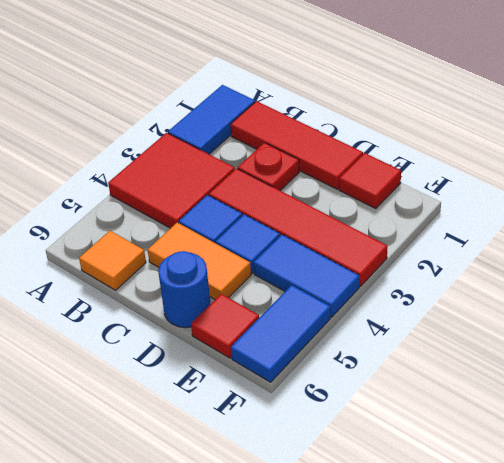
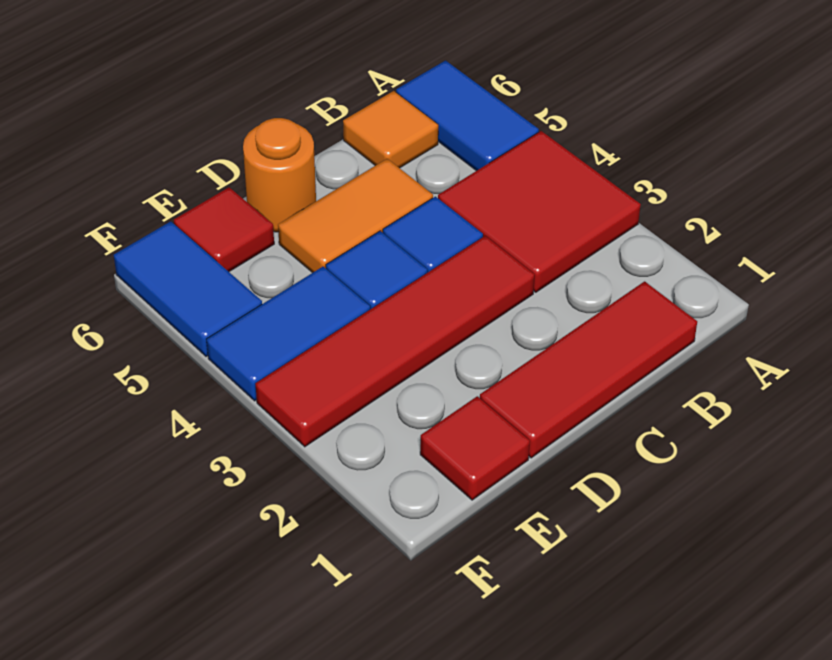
blue 1x2 tile [168,85,255,154] -> blue 1x2 tile moved to [396,61,539,171]
red 1x1 plate [238,143,299,190] -> none
blue 1x1 round brick [158,251,210,328] -> orange 1x1 round brick [243,118,316,232]

